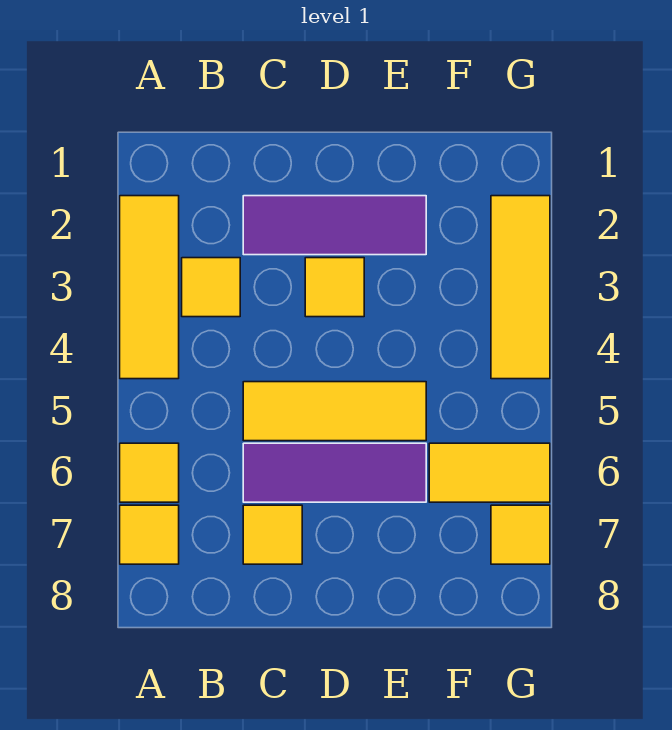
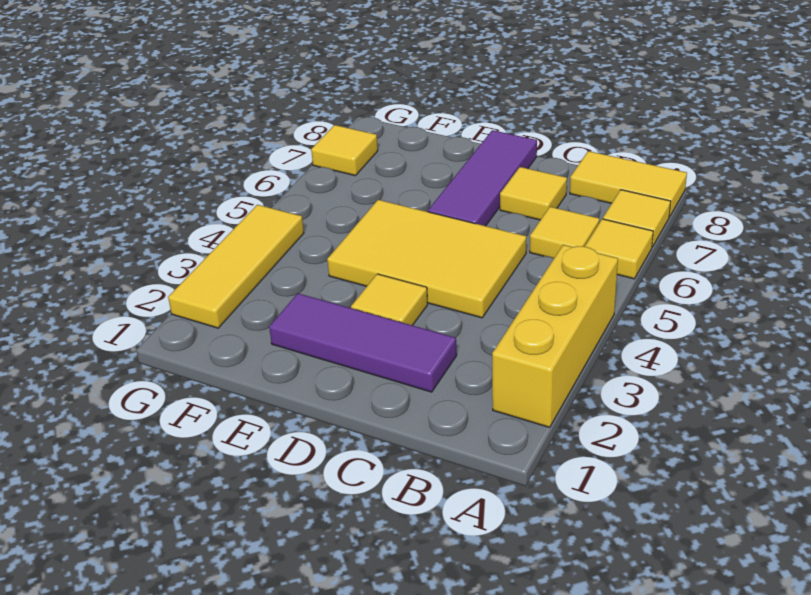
yellow 1x3 tile [120,196,179,379] -> yellow 1x3 brick [492,245,618,427]
yellow 1x1 tile [182,258,240,317] -> yellow 1x1 tile moved to [530,207,599,258]
yellow 1x3 tile [243,382,426,441] -> yellow 2x3 tile [327,200,526,318]
purple 1x3 tile [243,443,426,502] -> purple 1x3 tile turned to [428,130,537,226]
yellow 1x2 tile [429,443,550,502] -> yellow 1x2 tile moved to [570,151,687,217]

